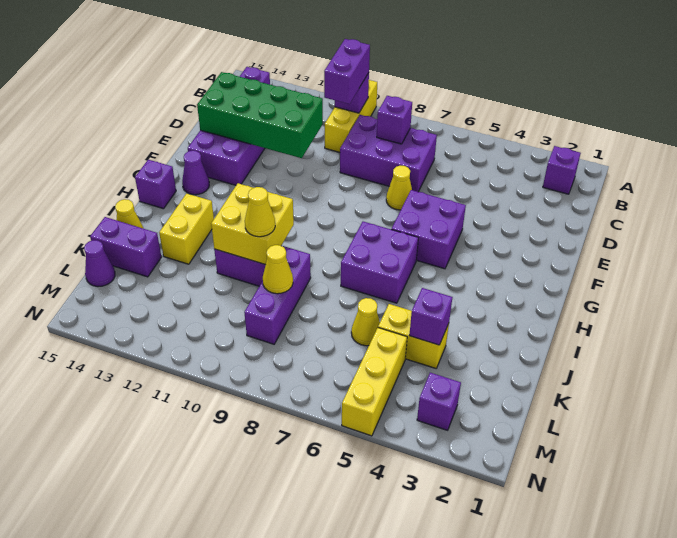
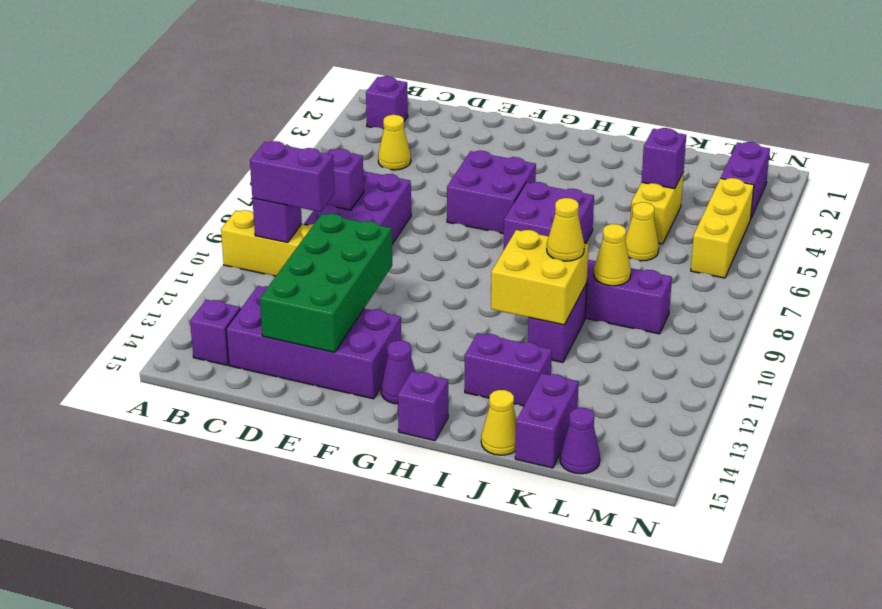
yellow 1x1 cone [386,166,412,210] -> yellow 1x1 cone moved to [378,115,411,170]
yellow 1x2 brick [159,193,214,264] -> purple 1x2 brick [465,333,552,406]
yellow 1x3 brick [342,328,407,436] -> yellow 1x3 brick turned to [691,178,754,278]
purple 1x1 brick [417,373,461,430] -> purple 1x2 brick [721,142,770,218]

